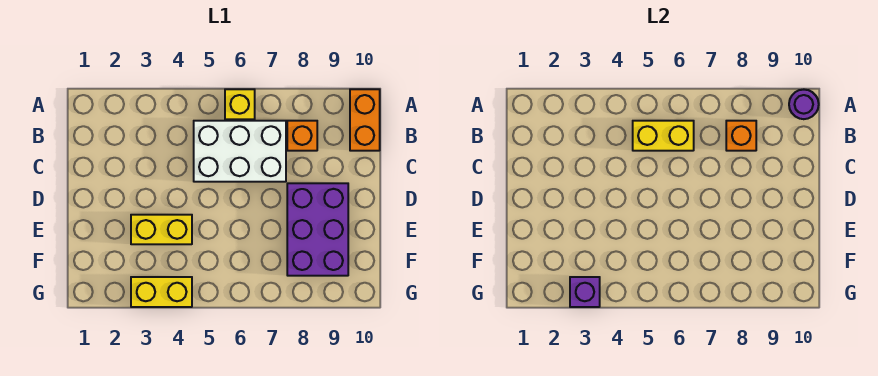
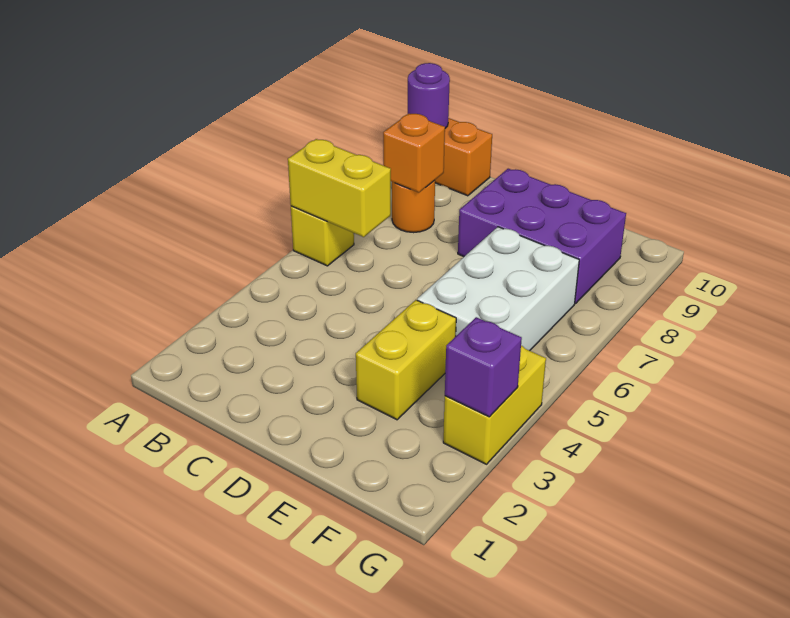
white 2x3 brick [194,121,286,182] -> white 2x3 brick moved to [417,227,579,351]
yellow 1x2 brick [633,121,694,151] -> yellow 1x2 brick turned to [288,139,391,237]
orange 1x1 brick [287,121,317,151] -> orange 1x1 round brick [392,180,435,233]

